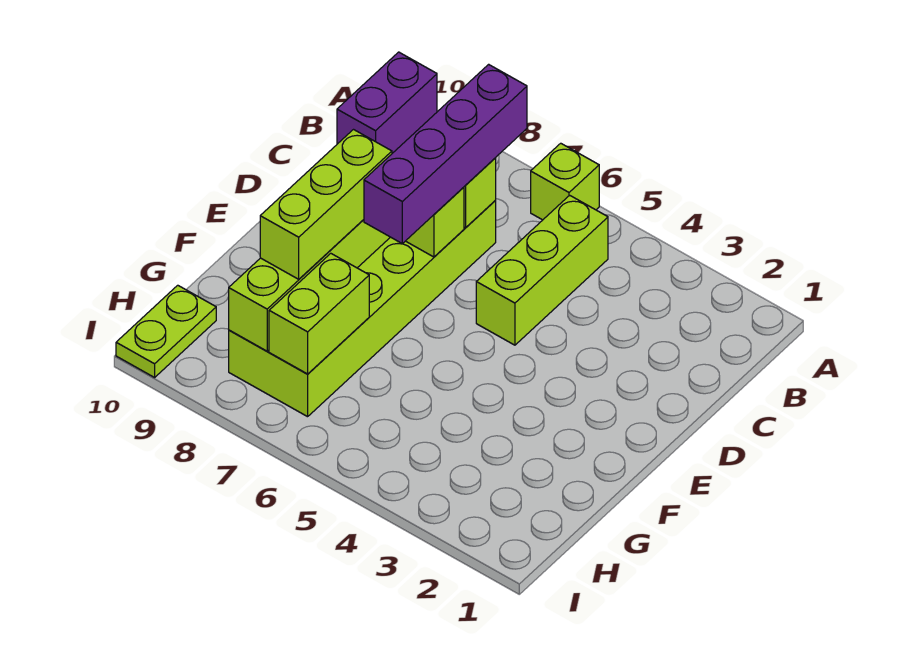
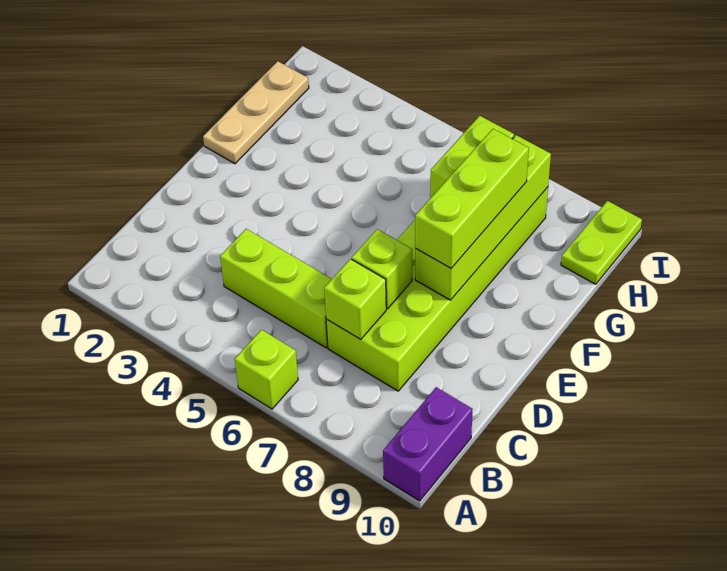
lime 1x3 brick [476,195,608,345] -> lime 1x3 brick turned to [220,229,332,348]
purple 1x4 brick [364,64,527,243] -> none
none -> tan 1x3 plate [203,61,309,164]

